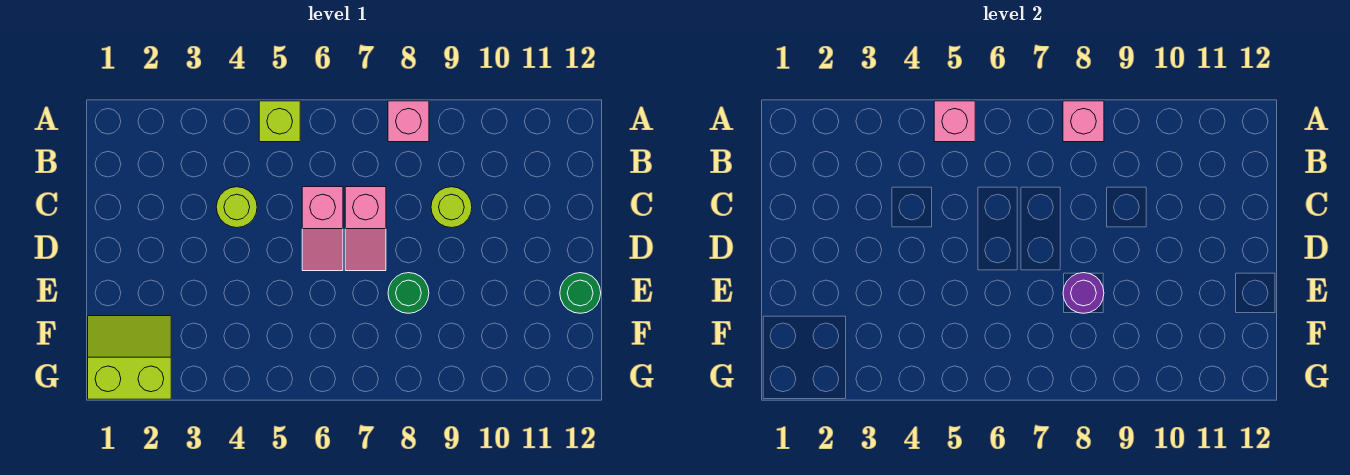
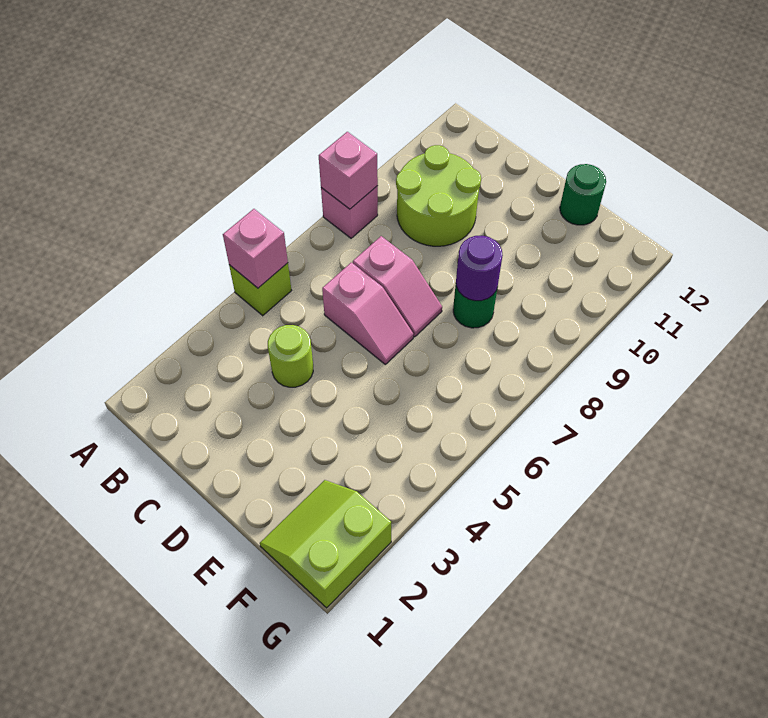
lime 1x1 round brick [431,187,472,228] -> lime 2x2 round brick [396,145,481,246]

